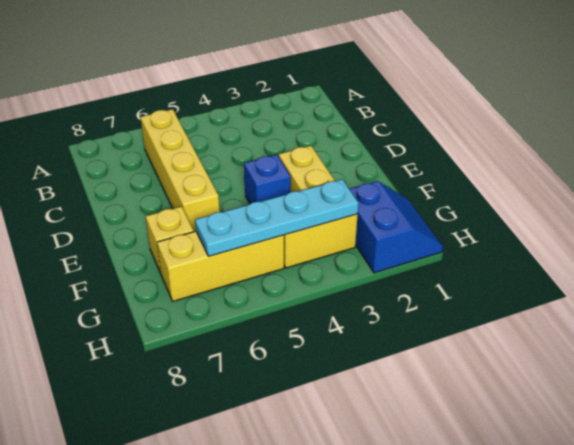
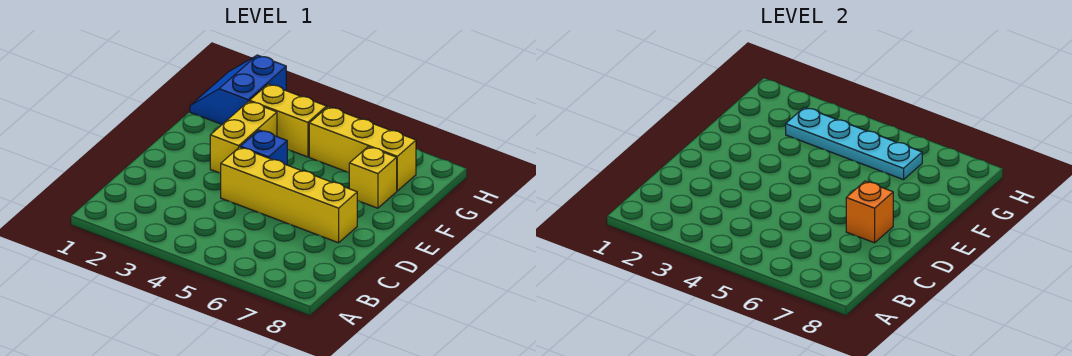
yellow 1x4 brick [141,109,220,232] -> yellow 1x4 brick turned to [221,147,357,243]
none -> orange 1x1 brick [846,181,893,243]

